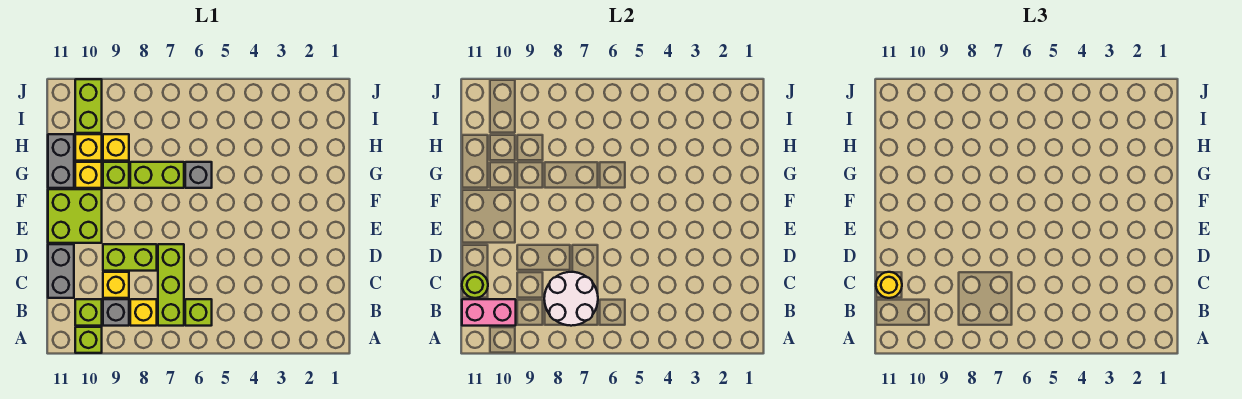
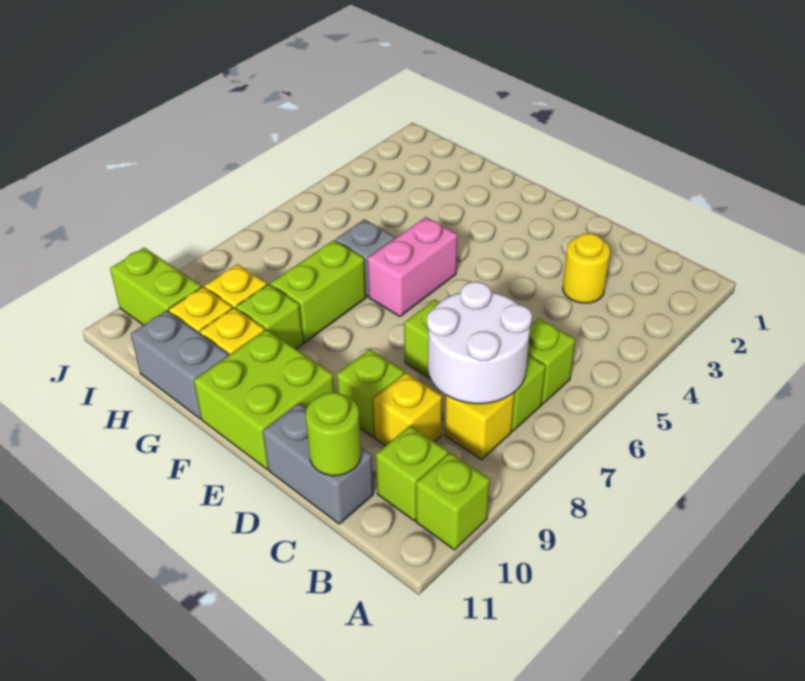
grey 1x1 brick [103,299,129,326] -> none
pink 1x2 brick [462,299,516,326] -> pink 1x2 brick moved to [367,217,457,317]
yellow 1x1 round brick [876,272,902,298] -> yellow 1x1 round brick moved to [563,233,610,303]
lime 1x2 brick [103,244,157,271] -> lime 1x1 brick [337,349,404,437]

